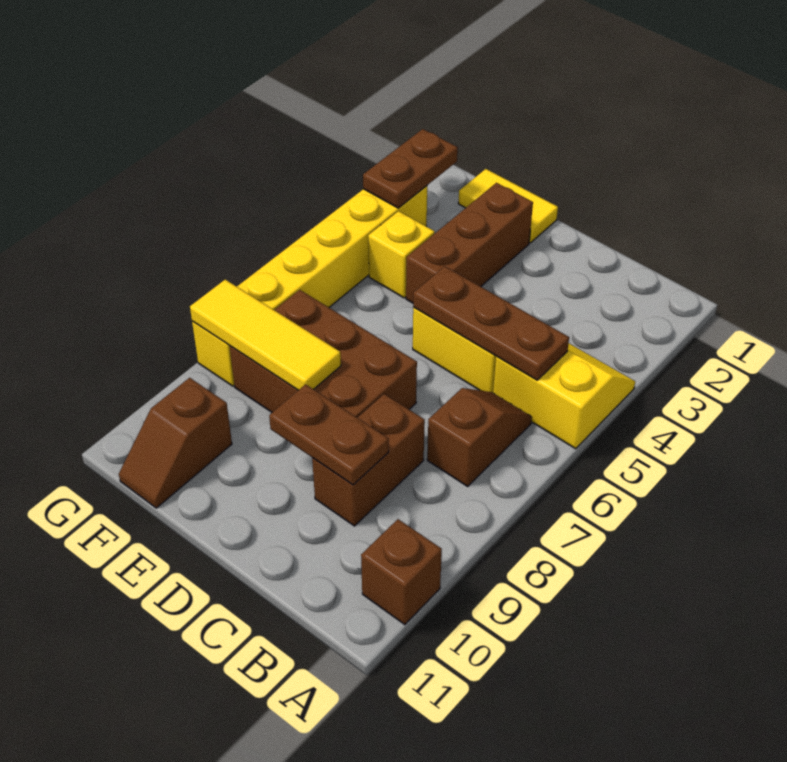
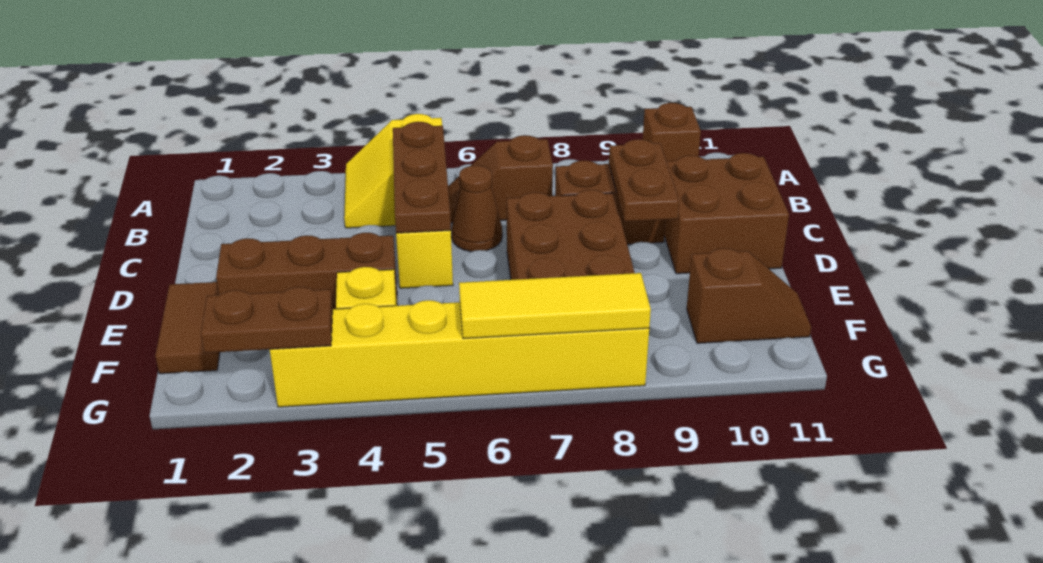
none -> brown 1x1 cone [451,166,502,252]
none -> brown 2x2 brick [664,153,789,274]
yellow 1x2 tile [458,169,558,243] -> brown 1x2 tile [155,282,220,374]
yellow 1x3 tile [190,280,341,390] -> yellow 1x3 tile turned to [459,273,651,339]

